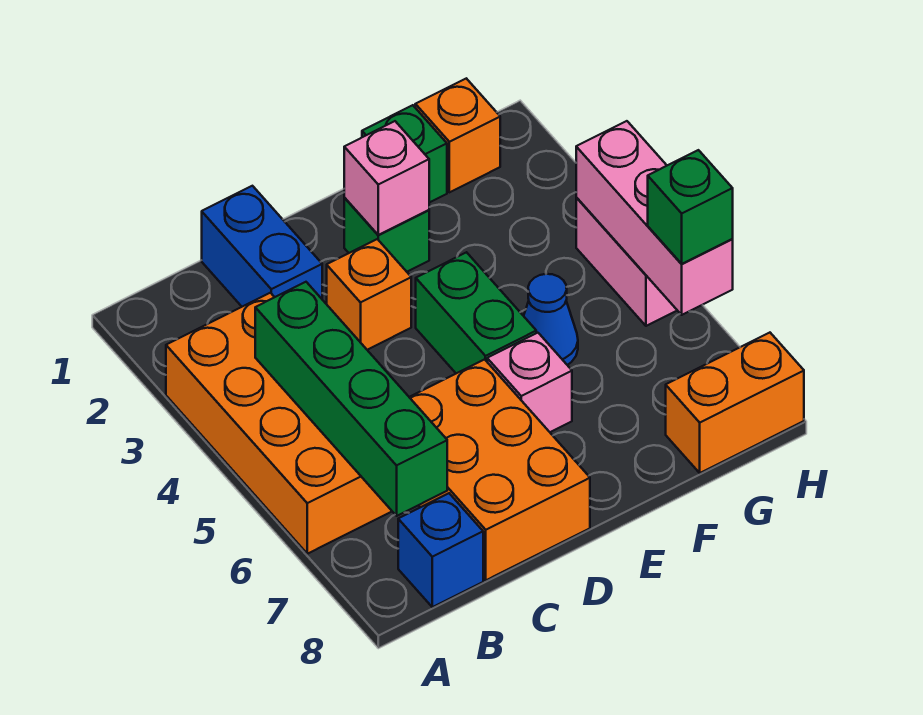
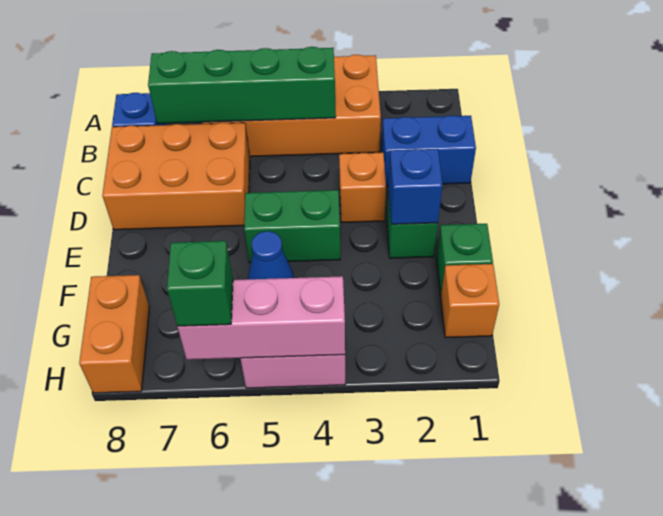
pink 1x1 brick [344,121,429,235] -> blue 1x1 brick [389,149,442,224]
pink 1x1 brick [487,333,572,432] -> none

